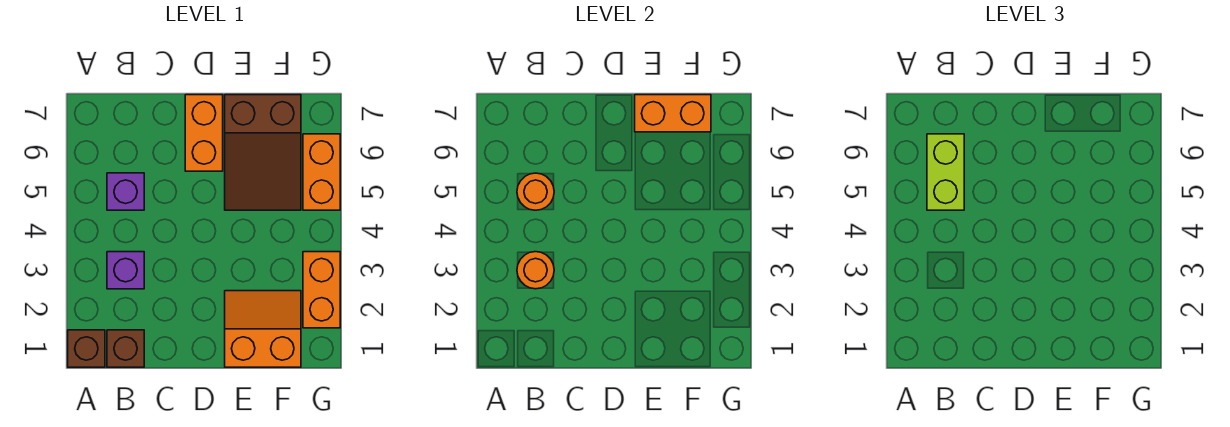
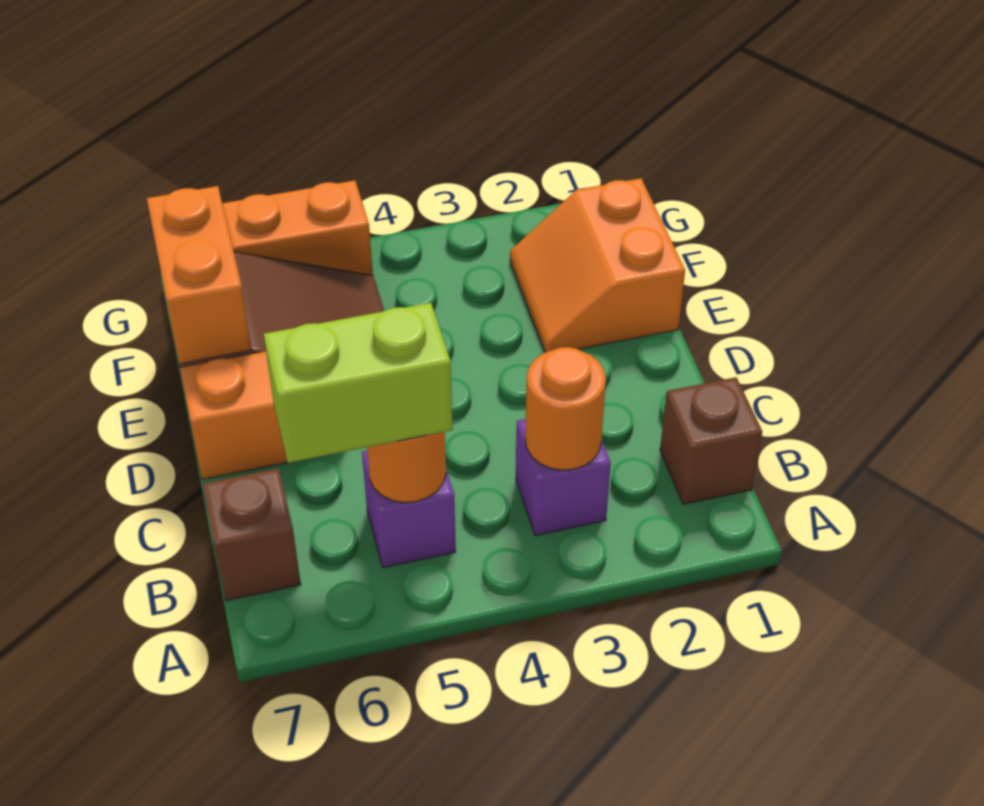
brown 1x1 brick [68,330,105,367] -> brown 1x1 brick moved to [203,468,301,601]
orange 1x2 brick [303,252,340,328] -> none

